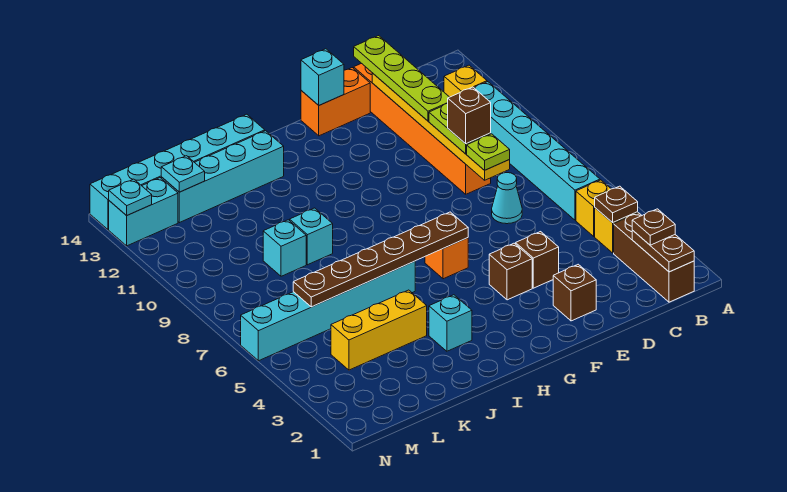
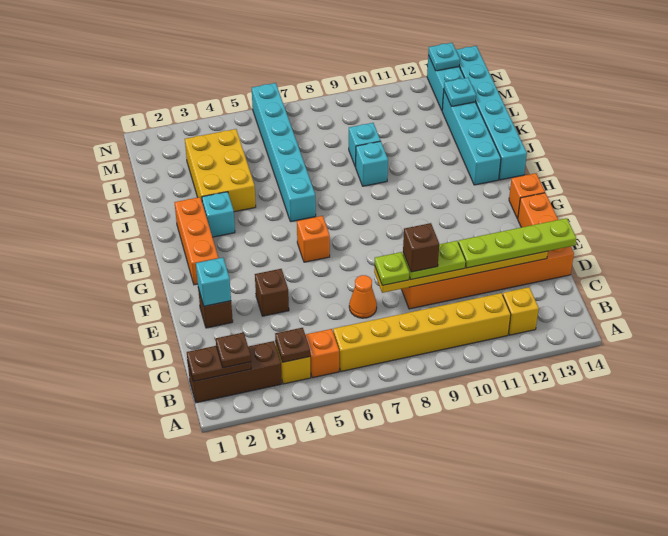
yellow 1x1 brick [576,180,611,236] -> orange 1x1 brick [305,329,339,378]
cyan 1x6 brick [474,82,600,220] -> yellow 1x6 brick [333,293,511,371]
cyan 1x1 cone [492,173,522,224] -> orange 1x1 cone [349,275,377,318]
brown 1x1 brick [489,243,532,300] -> none
cyan 1x1 brick [301,49,344,105] -> cyan 1x1 brick moved to [196,258,231,306]
none -> orange 1x3 brick [174,197,218,285]
brown 1x6 plate [293,212,468,307] -> none
none -> orange 1x1 brick [509,173,545,219]
yellow 1x3 brick [331,290,427,370] -> yellow 2x3 brick [185,129,256,212]

